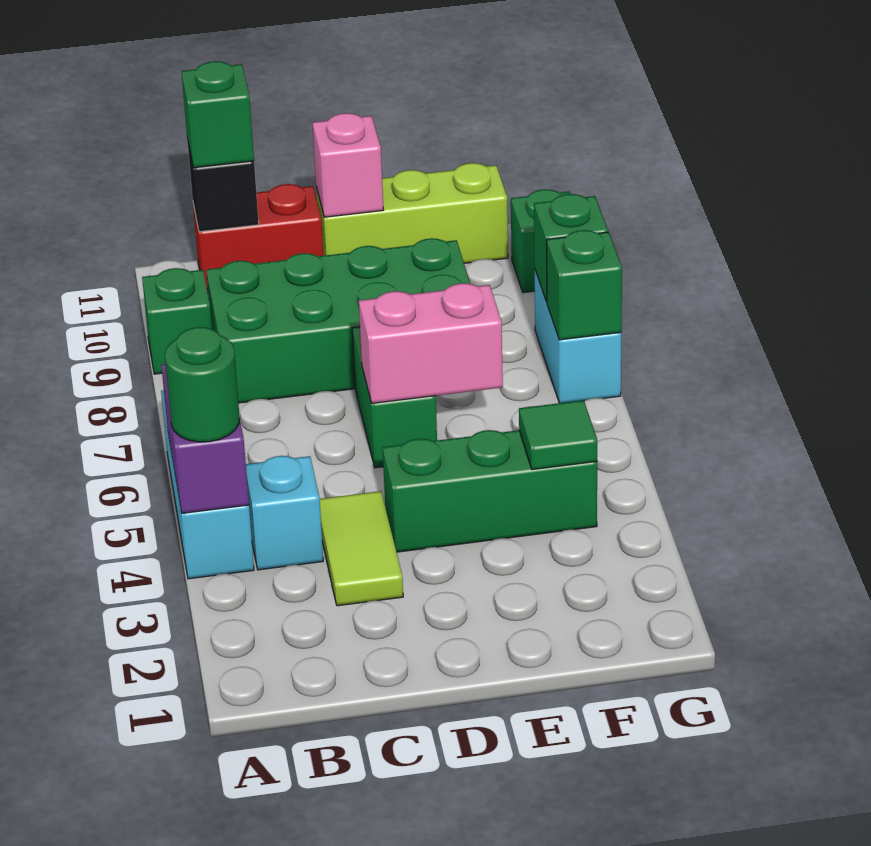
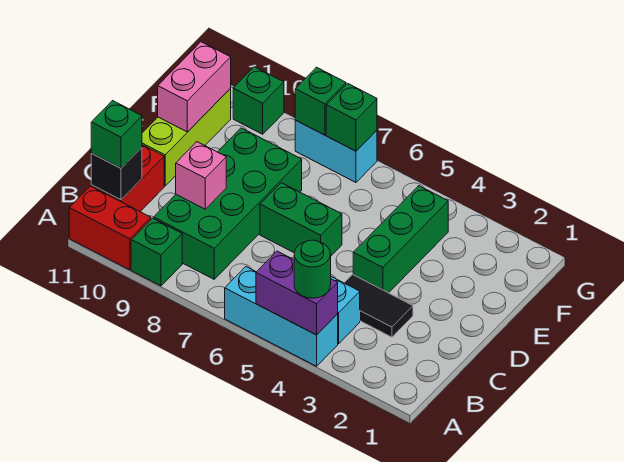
none -> red 1x2 brick [69,186,151,270]
lime 1x2 tile [320,491,403,606] -> black 1x2 tile [344,275,413,337]
pink 1x2 brick [359,283,503,403] -> pink 1x2 brick moved to [158,42,231,132]
pink 1x1 brick [313,113,383,217] -> pink 1x1 brick moved to [176,142,226,209]
green 1x1 tile [519,400,597,470] -> none

